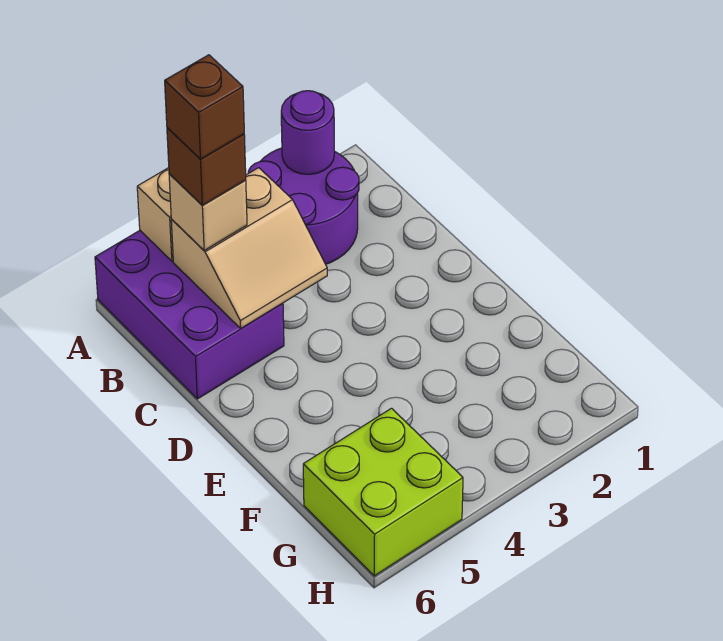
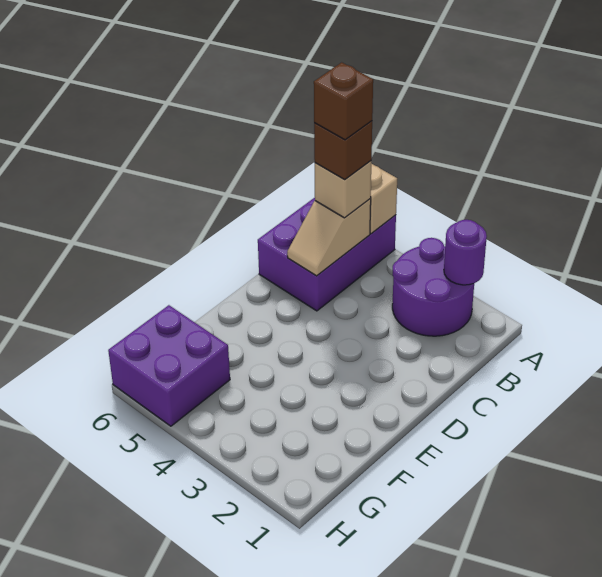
tan 2x2 slope [171,168,327,328] -> tan 1x2 slope [287,199,371,276]
lime 2x2 brick [303,408,463,576] -> purple 2x2 brick [108,305,230,426]

